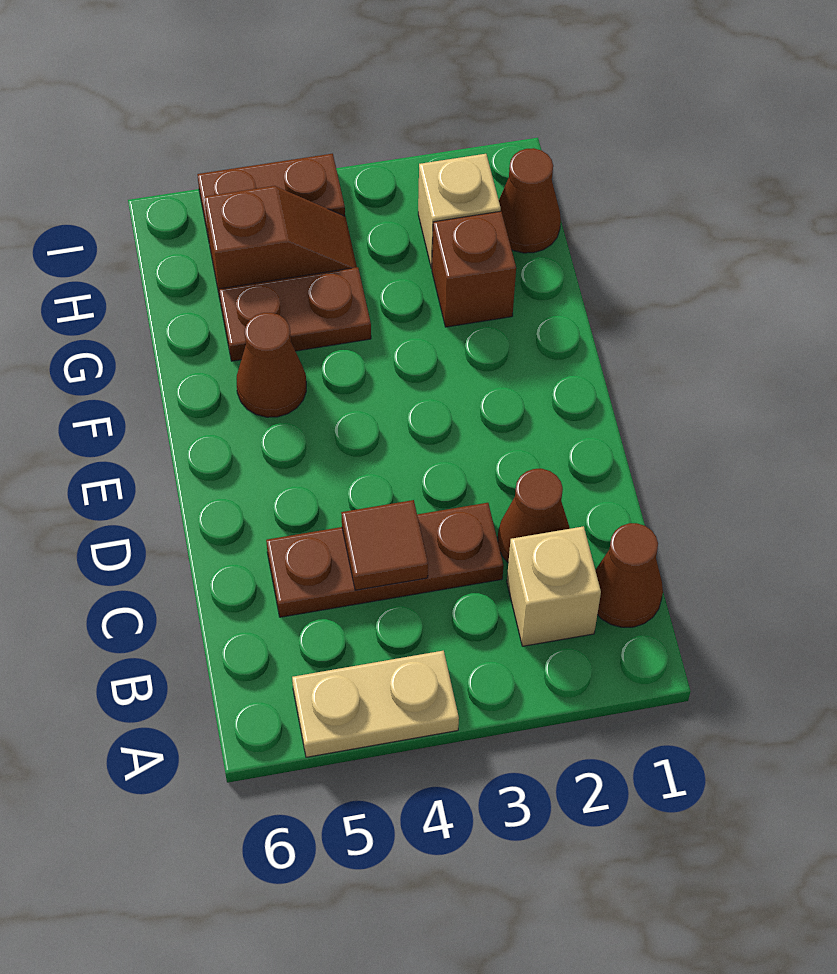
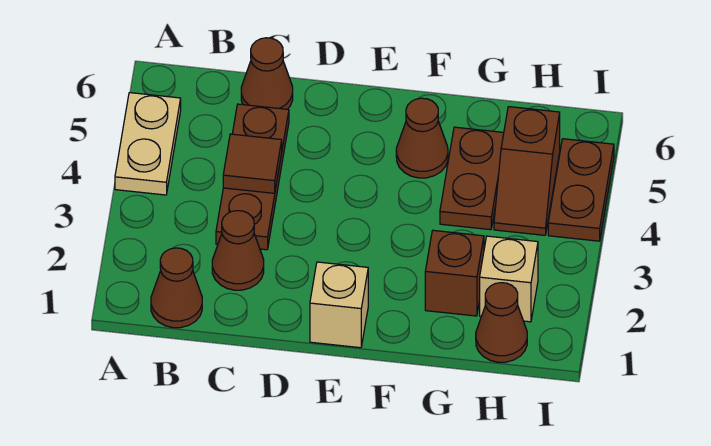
tan 1x1 brick [507,526,601,646] -> tan 1x1 brick moved to [310,262,368,348]
none -> brown 1x1 cone [241,38,293,109]

